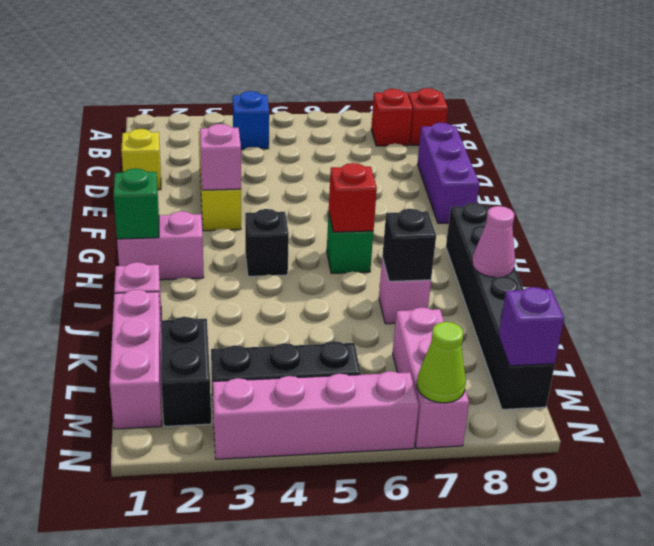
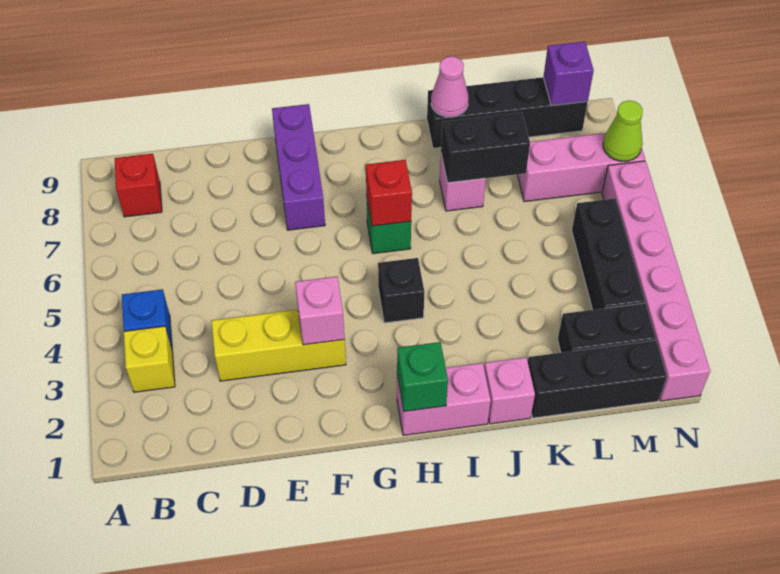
red 1x1 brick [408,88,448,145] -> none
yellow 1x1 brick [121,129,161,190] -> yellow 1x1 brick moved to [124,326,175,392]
purple 1x3 brick [418,123,479,223] -> purple 1x3 brick turned to [272,104,325,230]
pink 1x2 brick [117,211,204,280] -> pink 1x2 brick turned to [397,363,491,435]
black 1x6 brick [446,203,555,409] -> black 1x4 brick [427,77,588,148]
black 1x1 brick [382,209,436,281] -> black 1x2 brick [441,113,530,183]
pink 1x3 brick [110,290,162,429] -> black 1x3 brick [528,340,667,418]
pink 1x4 brick [213,371,419,459] -> pink 1x6 brick [602,161,710,401]

